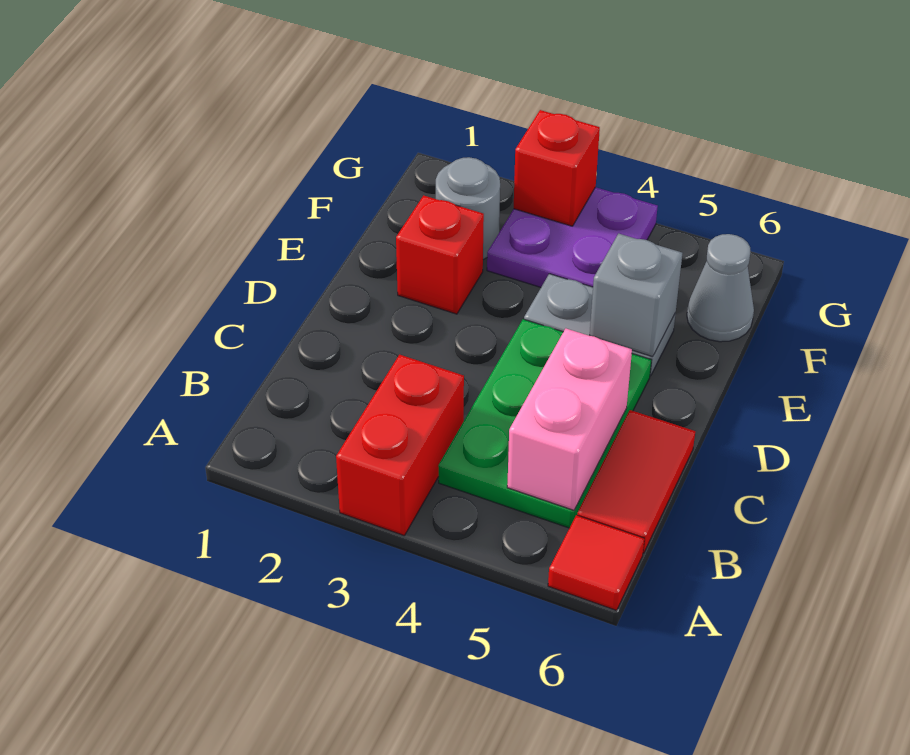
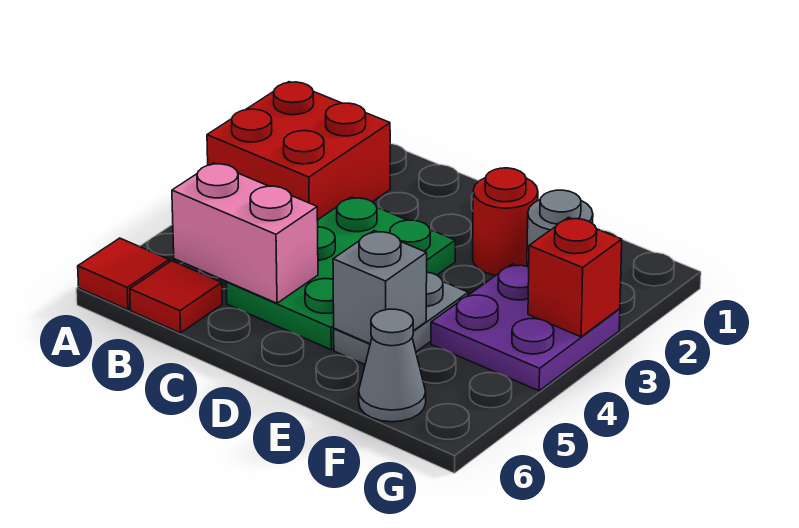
red 1x2 brick [336,355,464,535] -> red 2x2 brick [207,82,390,220]
green 2x3 plate [438,319,651,528] -> green 2x3 plate turned to [226,197,455,350]
red 1x2 tile [577,410,695,553] -> red 1x1 tile [130,261,222,333]
red 1x1 brick [396,195,484,314] -> red 1x1 round brick [473,168,538,275]

